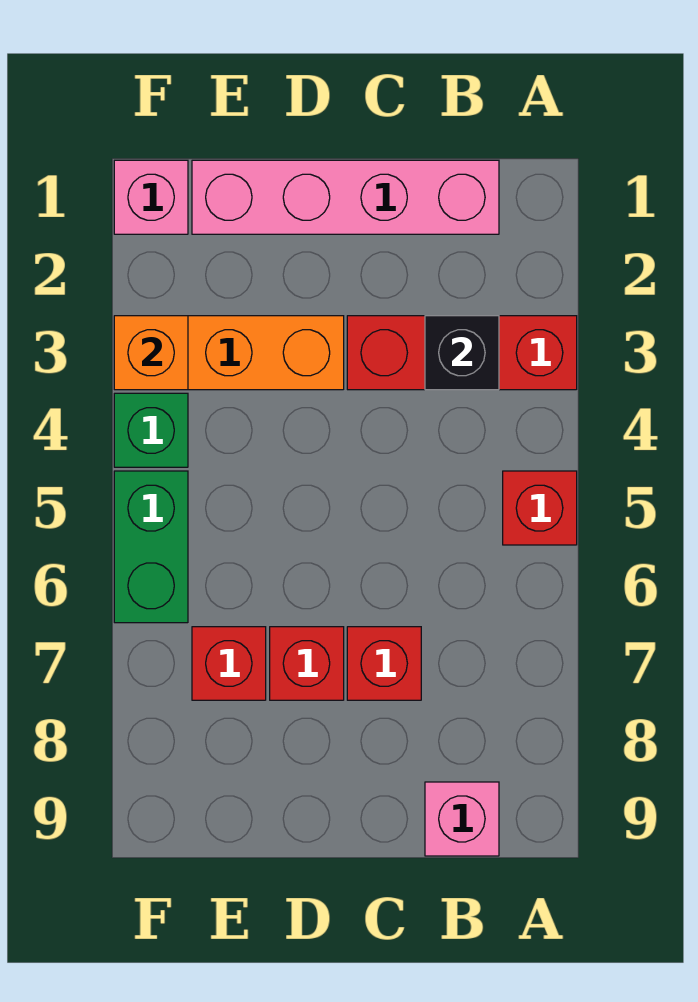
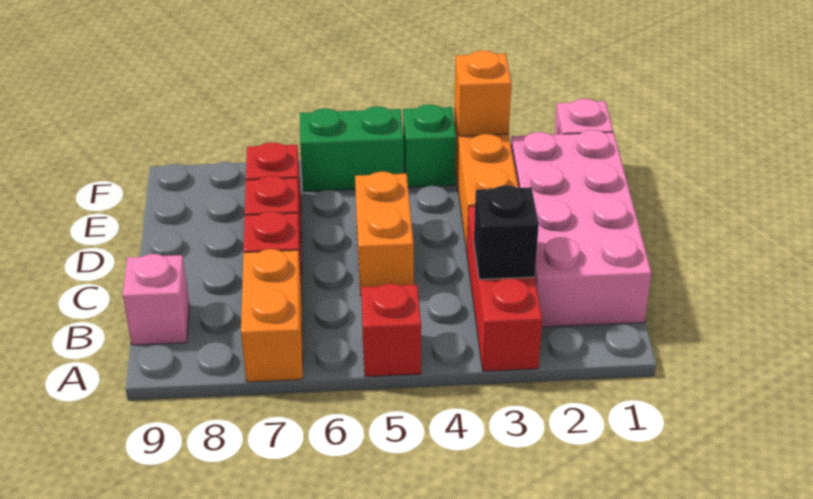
none -> orange 1x2 brick [241,249,303,382]
pink 1x4 brick [192,160,499,234] -> pink 2x4 brick [511,130,651,327]
none -> orange 1x2 brick [355,172,414,295]

